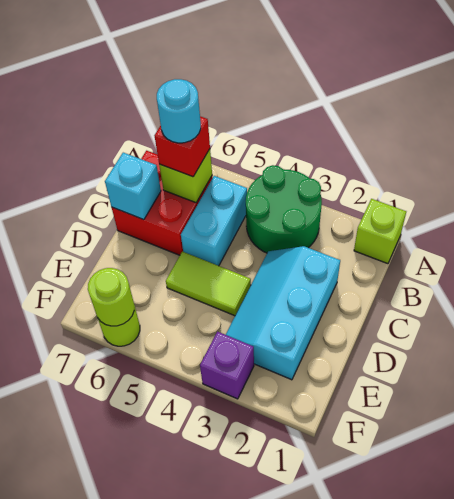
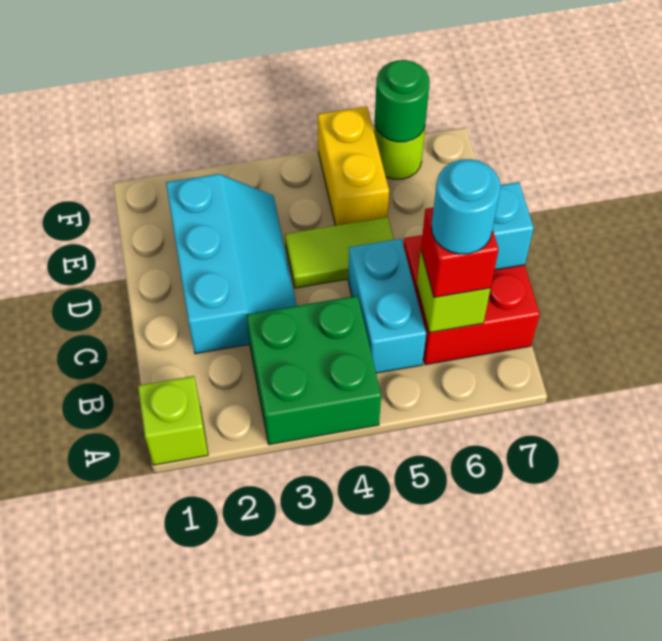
green 2x2 round brick [246,165,322,253] -> green 2x2 brick [247,296,381,445]
none -> yellow 1x2 brick [318,106,389,226]
purple 1x1 brick [200,332,254,399] -> none
lime 1x1 round brick [88,268,134,326] -> green 1x1 round brick [375,60,430,142]

